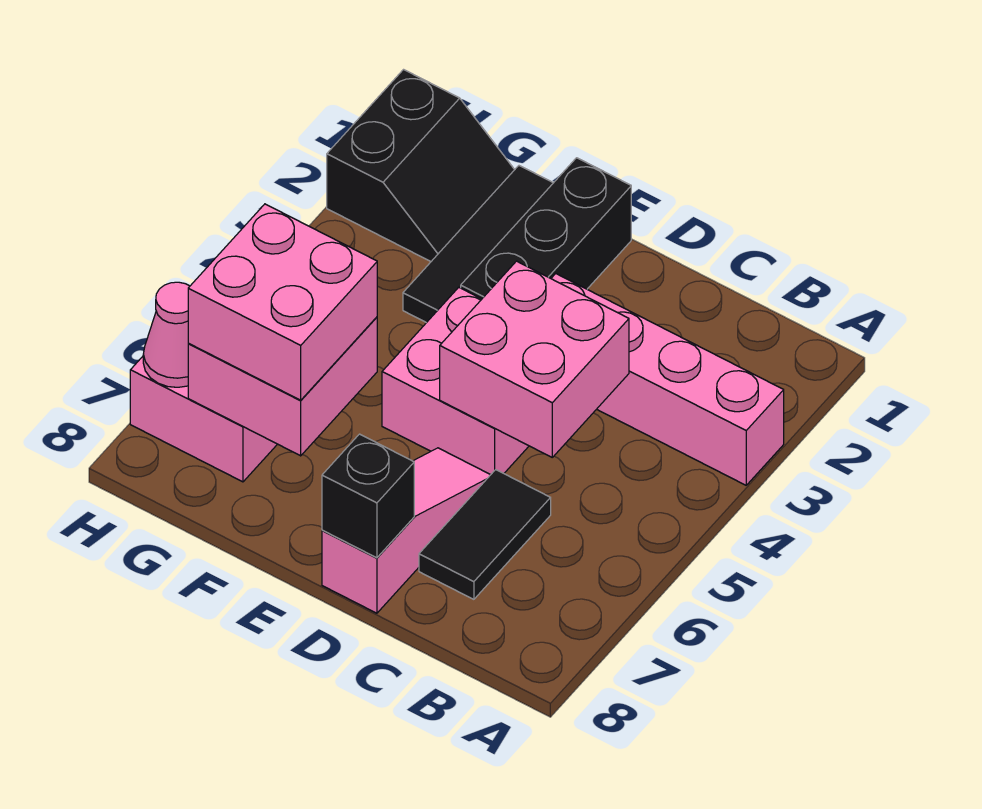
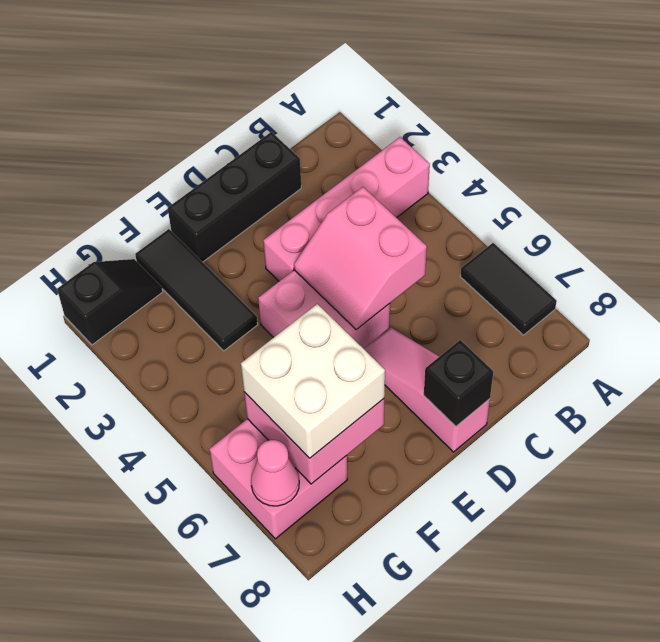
pink 2x2 brick [440,261,629,457] -> pink 2x2 slope [294,187,427,330]
black 1x2 tile [419,470,551,599] -> black 1x2 tile moved to [460,243,557,335]
black 1x3 brick [461,158,631,299] -> black 1x3 brick turned to [168,132,301,262]
pink 2x2 brick [188,204,377,400] -> white 2x2 brick [241,304,385,458]
black 2x2 slope [327,70,514,262] -> black 1x2 slope [57,259,163,345]

